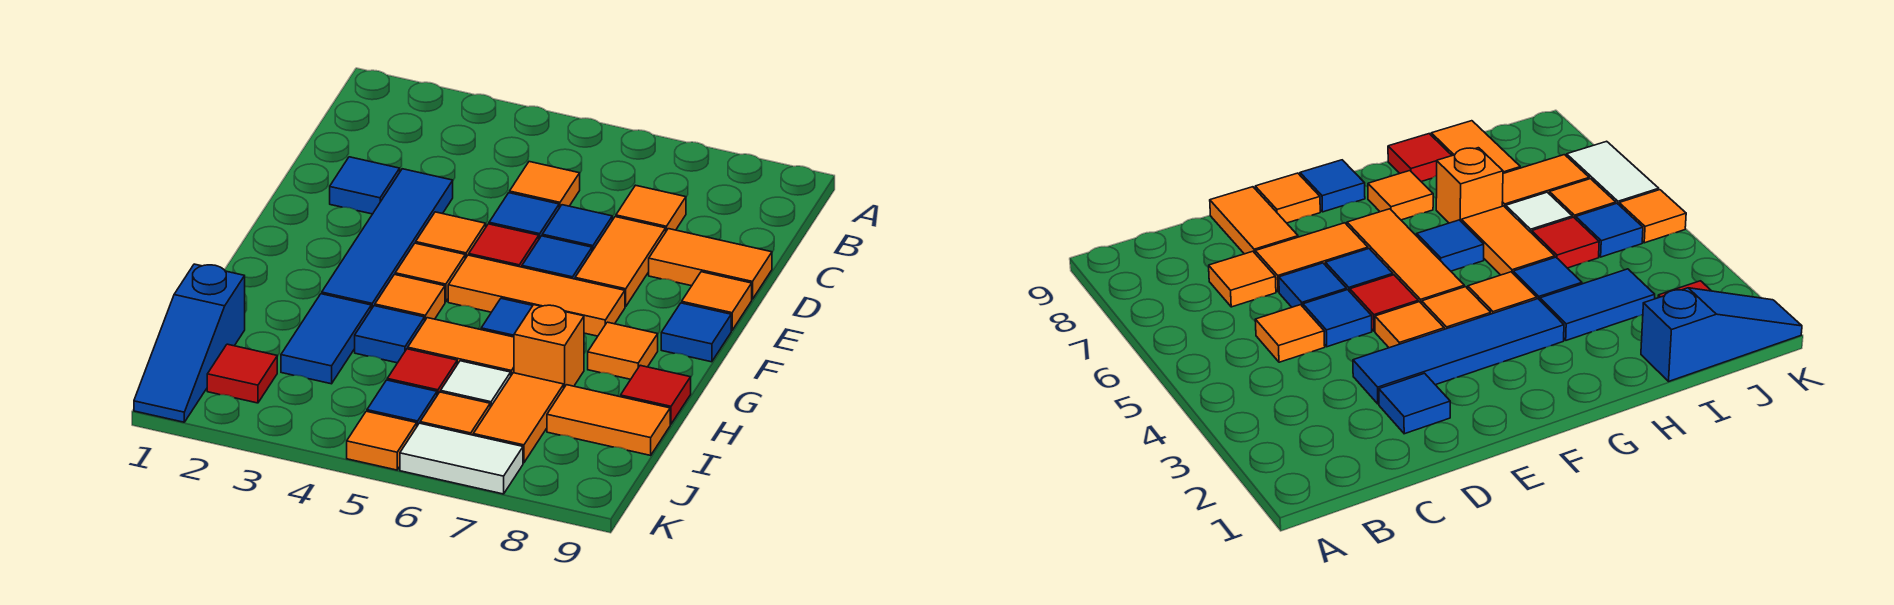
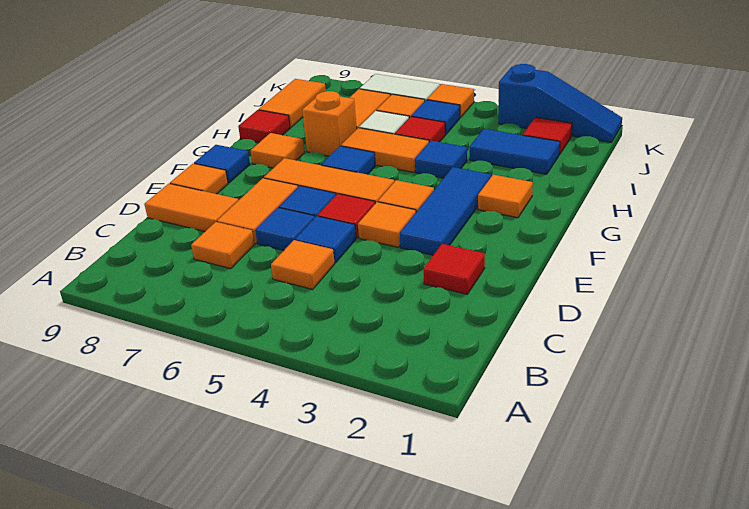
blue 1x1 tile [330,157,400,214] -> red 1x1 tile [423,244,485,294]
blue 1x4 tile [322,169,453,309] -> blue 1x3 tile [399,167,491,255]
orange 1x1 tile [375,275,445,320] -> orange 1x1 tile moved to [478,175,533,218]
blue 1x2 tile [281,294,371,384] -> blue 1x2 tile turned to [469,129,560,174]
blue 1x3 slope [134,264,245,422] -> blue 1x3 slope turned to [498,64,622,142]
orange 1x2 tile [547,385,670,455] -> orange 1x2 tile turned to [259,79,326,128]

